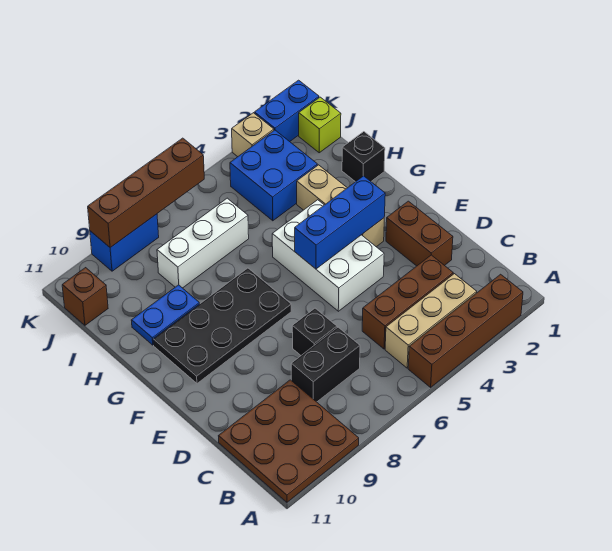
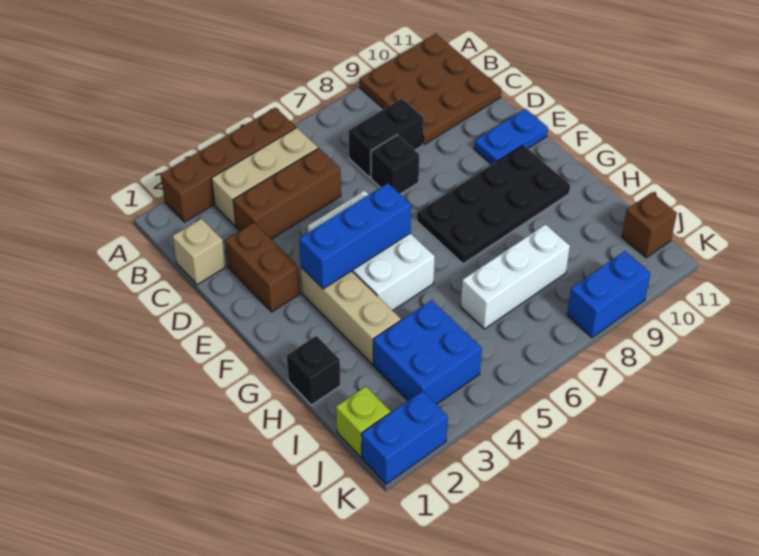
blue 1x2 plate [131,285,200,345] -> blue 1x2 plate moved to [474,109,548,164]
tan 1x1 brick [232,113,274,157] -> tan 1x1 brick moved to [173,219,226,285]
brown 1x4 brick [88,138,204,248] -> none

